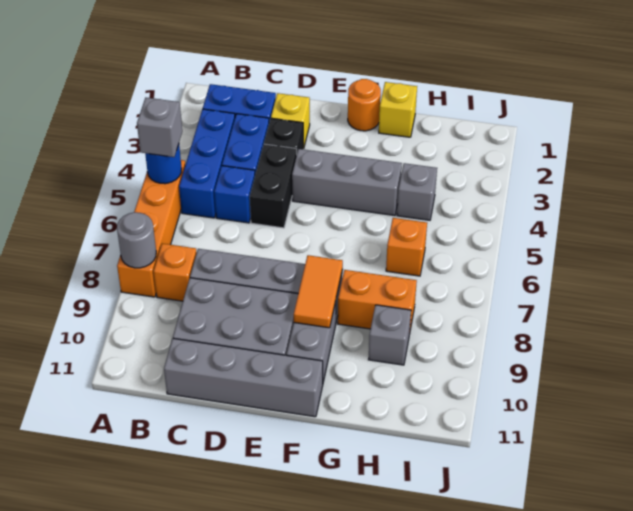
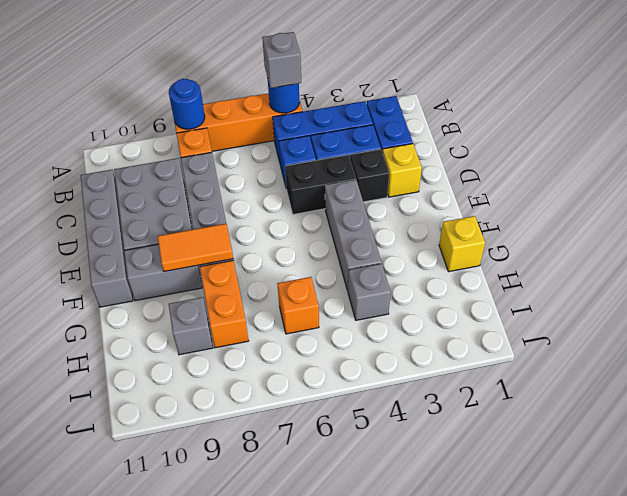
grey 1x1 round brick [117,212,156,268] -> blue 1x1 round brick [169,79,205,129]
orange 1x1 round brick [348,79,381,131] -> none

